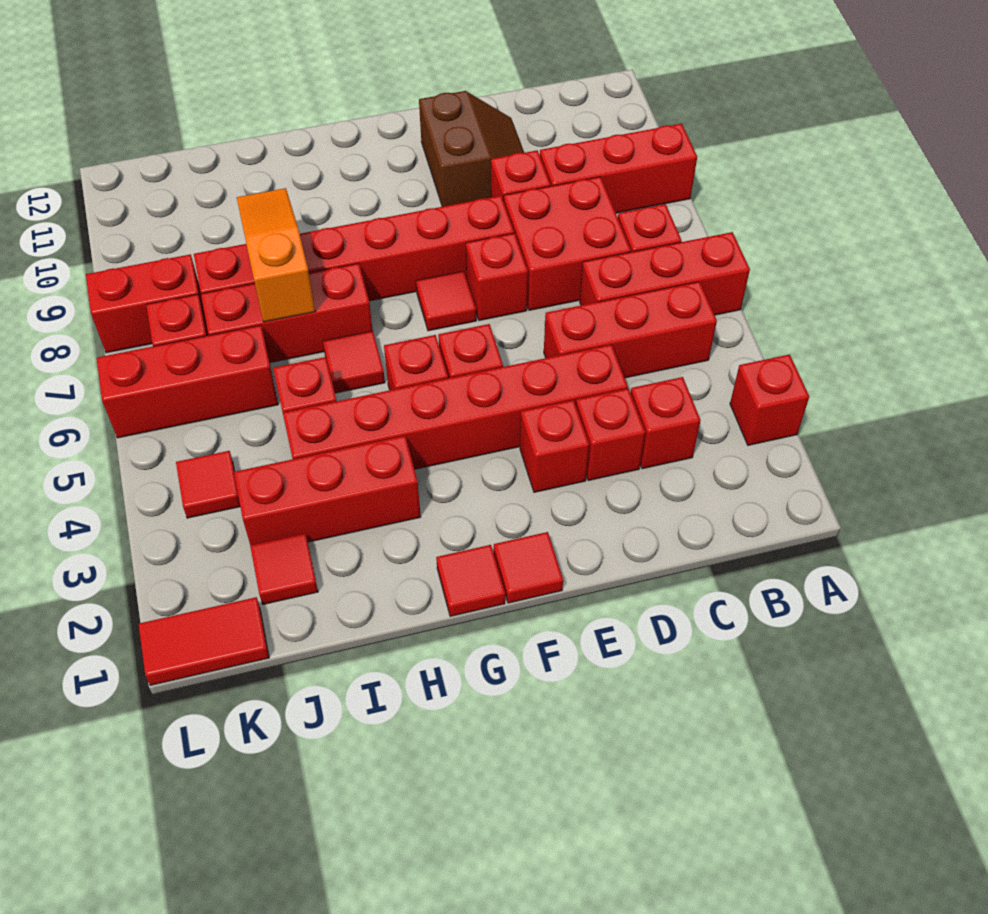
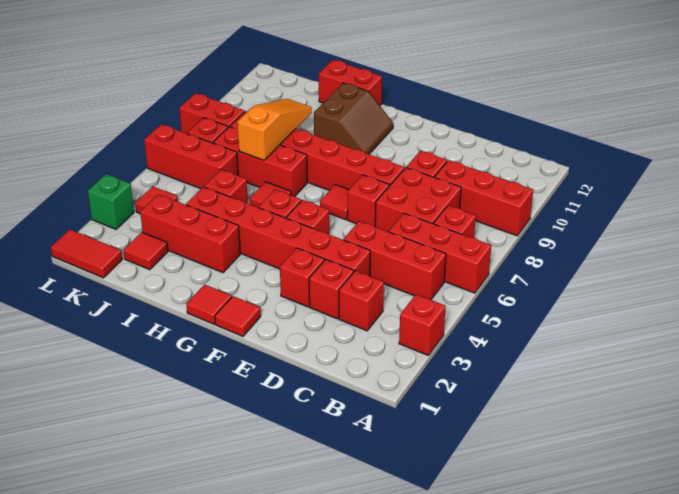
brown 2x2 slope [419,91,524,207] -> brown 2x2 slope moved to [314,83,393,154]
none -> red 1x2 brick [319,60,382,105]
none -> green 1x1 brick [88,174,134,229]

